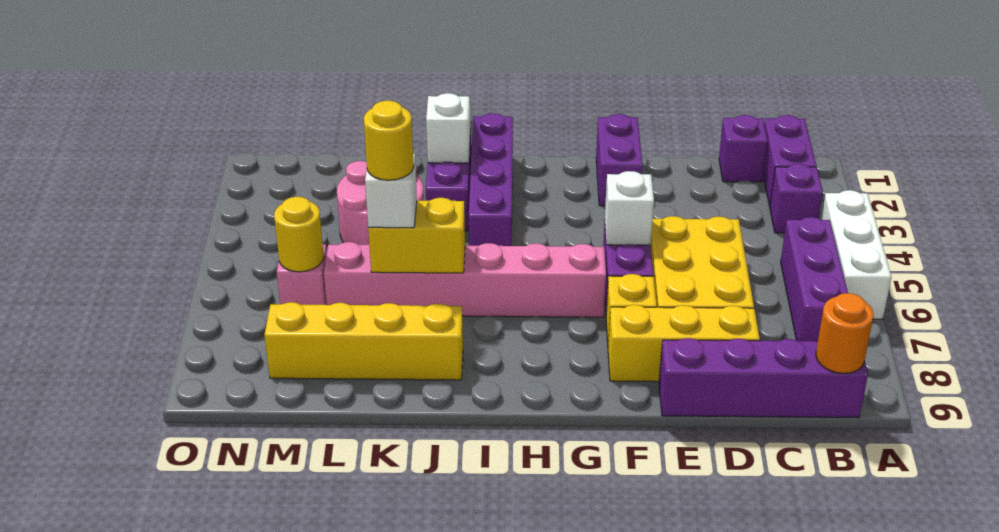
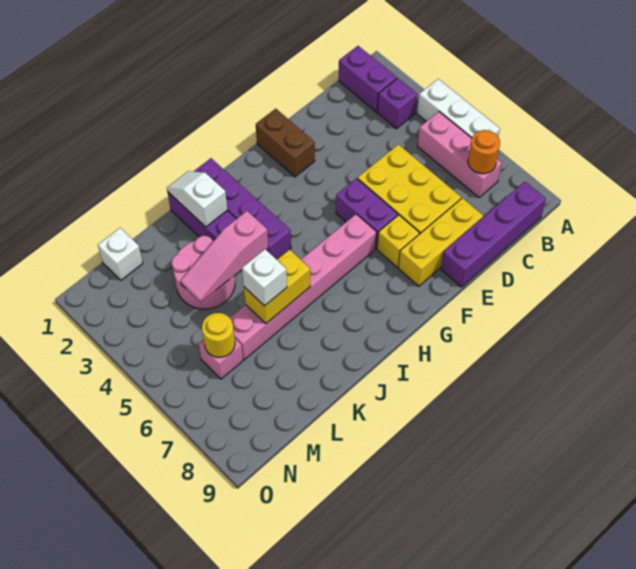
purple 1x3 brick [781,217,848,341] -> pink 1x3 brick [418,112,502,198]
orange 1x1 round brick [816,293,873,373] -> orange 1x1 round brick moved to [468,130,500,174]
purple 1x1 brick [719,115,768,182] -> none
purple 1x2 brick [596,114,642,206] -> brown 1x2 brick [256,109,315,177]
white 1x1 brick [605,171,654,245] -> white 1x1 brick moved to [98,228,143,280]
none -> pink 1x3 slope [180,211,268,302]
yellow 1x4 brick [264,302,463,380] -> none
yellow 1x1 round brick [364,101,414,180] -> none

